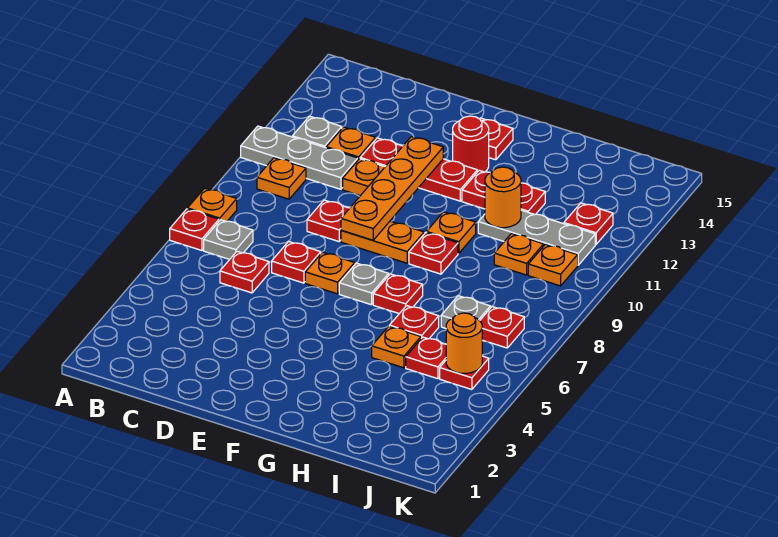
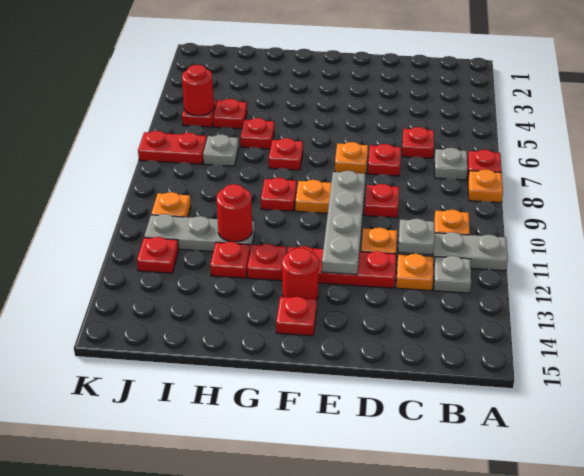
orange 1x4 plate [341,137,443,240] -> grey 1x4 plate [322,171,365,274]
grey 1x1 plate [339,263,389,305] -> grey 1x1 plate moved to [398,219,435,255]
orange 1x1 plate [427,212,476,253] -> none
orange 1x1 plate [372,326,421,368] -> none
orange 1x1 round brick [485,167,521,228] -> red 1x1 round brick [217,184,252,242]
orange 1x1 plate [494,234,544,275] -> none
orange 1x1 round brick [446,313,482,374] -> red 1x1 round brick [182,65,214,116]
red 1x1 plate [480,307,524,348] -> red 1x2 plate [138,131,207,164]

